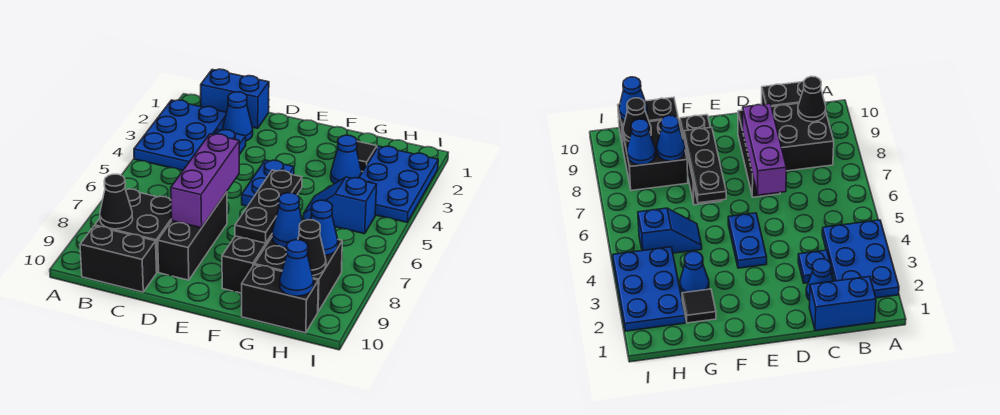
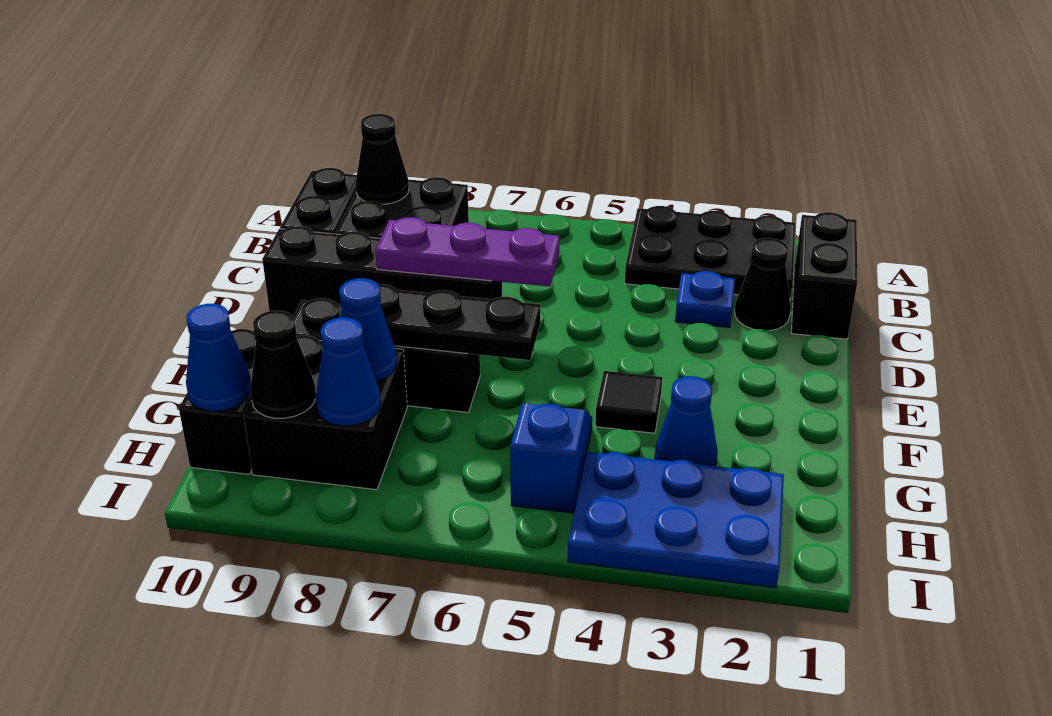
blue 2x3 plate [134,100,226,170] -> black 2x3 plate [625,206,795,298]
blue 1x2 brick [201,69,269,128] -> black 1x2 brick [792,212,857,339]
blue 1x1 cone [223,92,253,141] -> black 1x1 cone [735,238,791,331]
purple 1x3 brick [171,134,239,228] -> purple 1x3 plate [375,217,559,287]
black 1x3 brick [158,192,227,280] -> black 1x4 brick [262,226,502,316]
blue 1x2 plate [242,160,294,206] -> none
black 1x1 tile [356,141,377,172] -> black 1x1 tile moved to [595,371,662,433]

